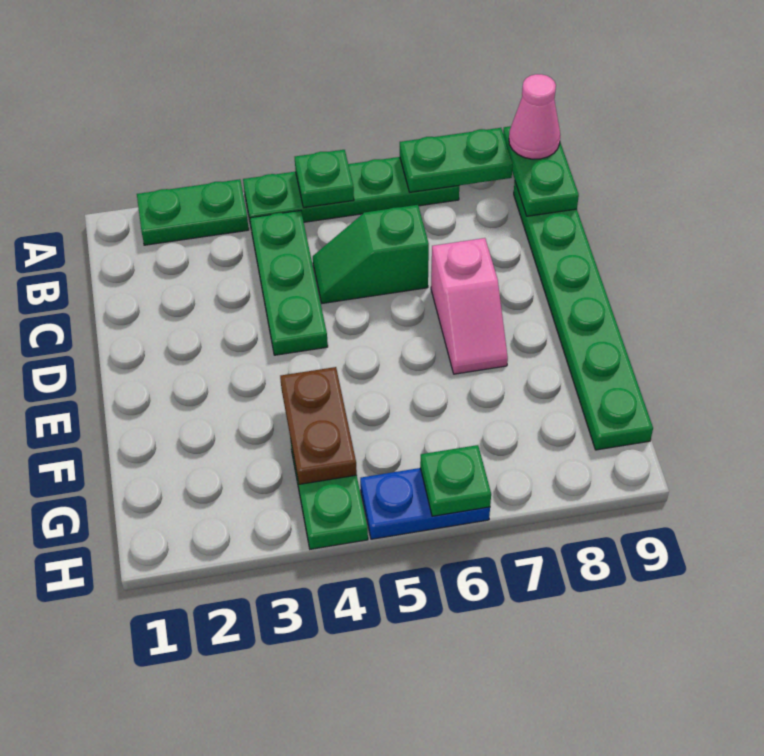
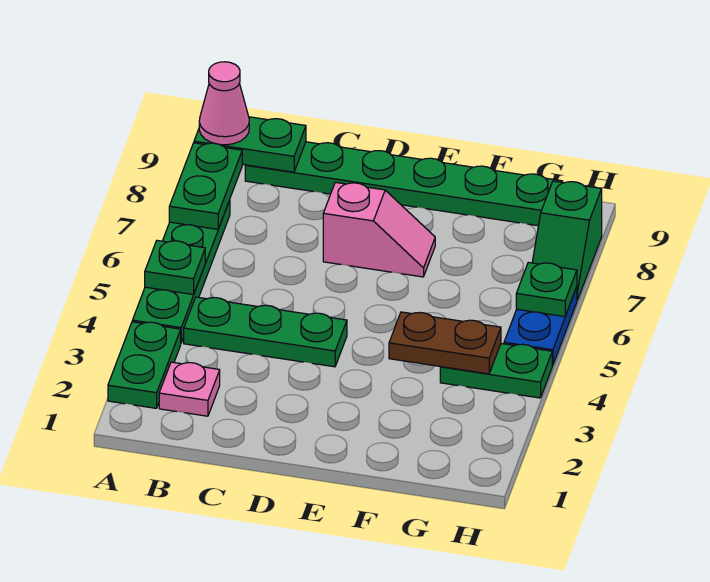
none -> pink 1x1 plate [159,362,220,416]
green 1x2 slope [313,205,429,303] -> green 1x2 slope moved to [532,181,602,300]

